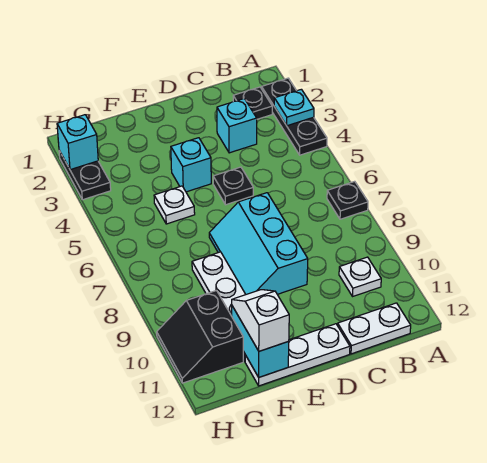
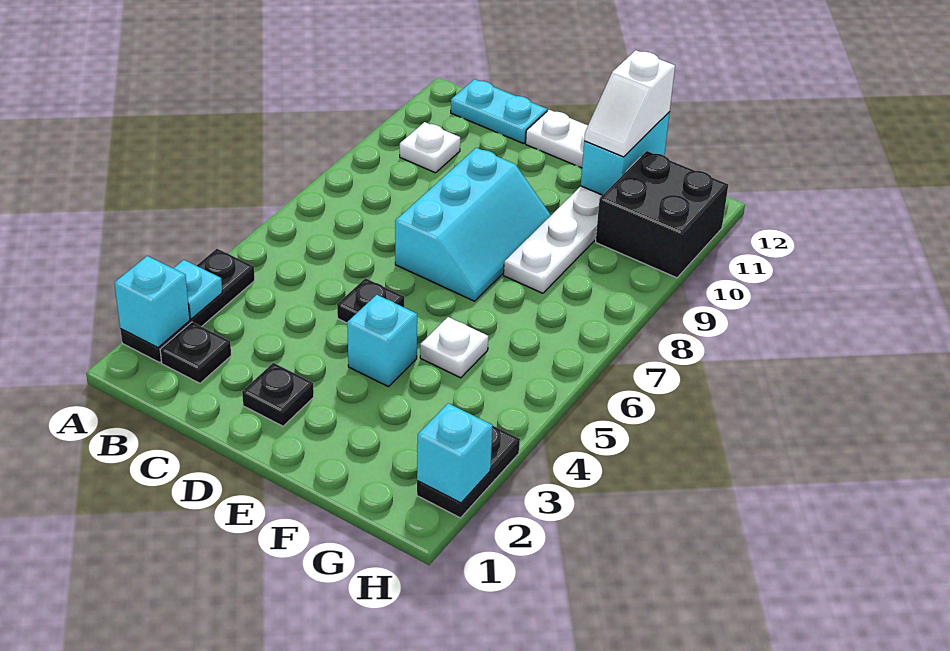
black 1x1 plate [327,181,368,219] -> black 1x1 plate moved to [242,363,314,426]
white 1x2 plate [338,303,411,354] -> cyan 1x2 plate [451,79,547,144]
cyan 1x1 brick [217,99,257,153] -> cyan 1x1 brick moved to [114,256,190,347]
black 2x2 slope [157,290,244,383] -> black 2x2 brick [596,151,728,278]

